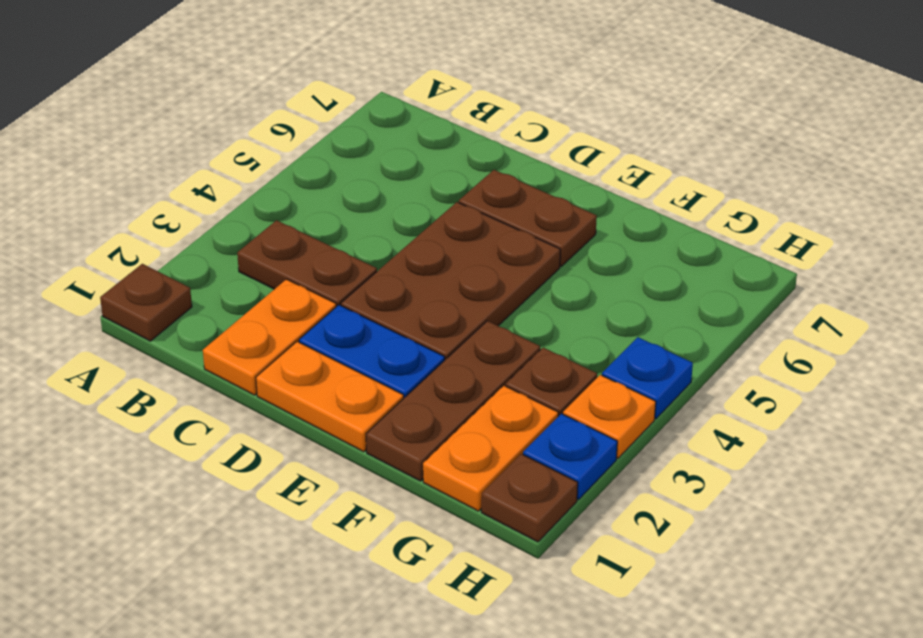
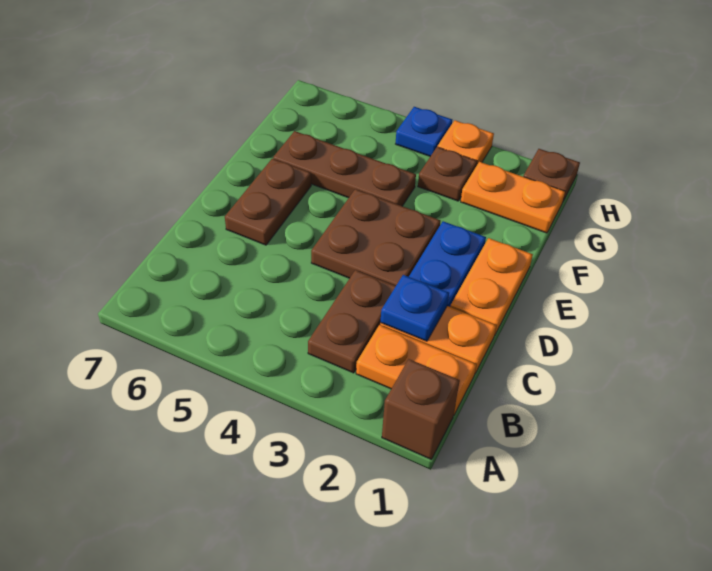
brown 1x1 plate [100,264,192,341] -> brown 1x1 brick [382,359,460,459]
none -> orange 1x2 plate [356,325,476,414]
brown 2x3 plate [341,202,560,360] -> brown 2x2 plate [311,189,440,286]
brown 1x3 plate [366,321,540,481] -> brown 1x3 plate moved to [273,131,416,206]
blue 1x1 plate [523,414,617,499] -> blue 1x1 plate moved to [380,275,449,341]

